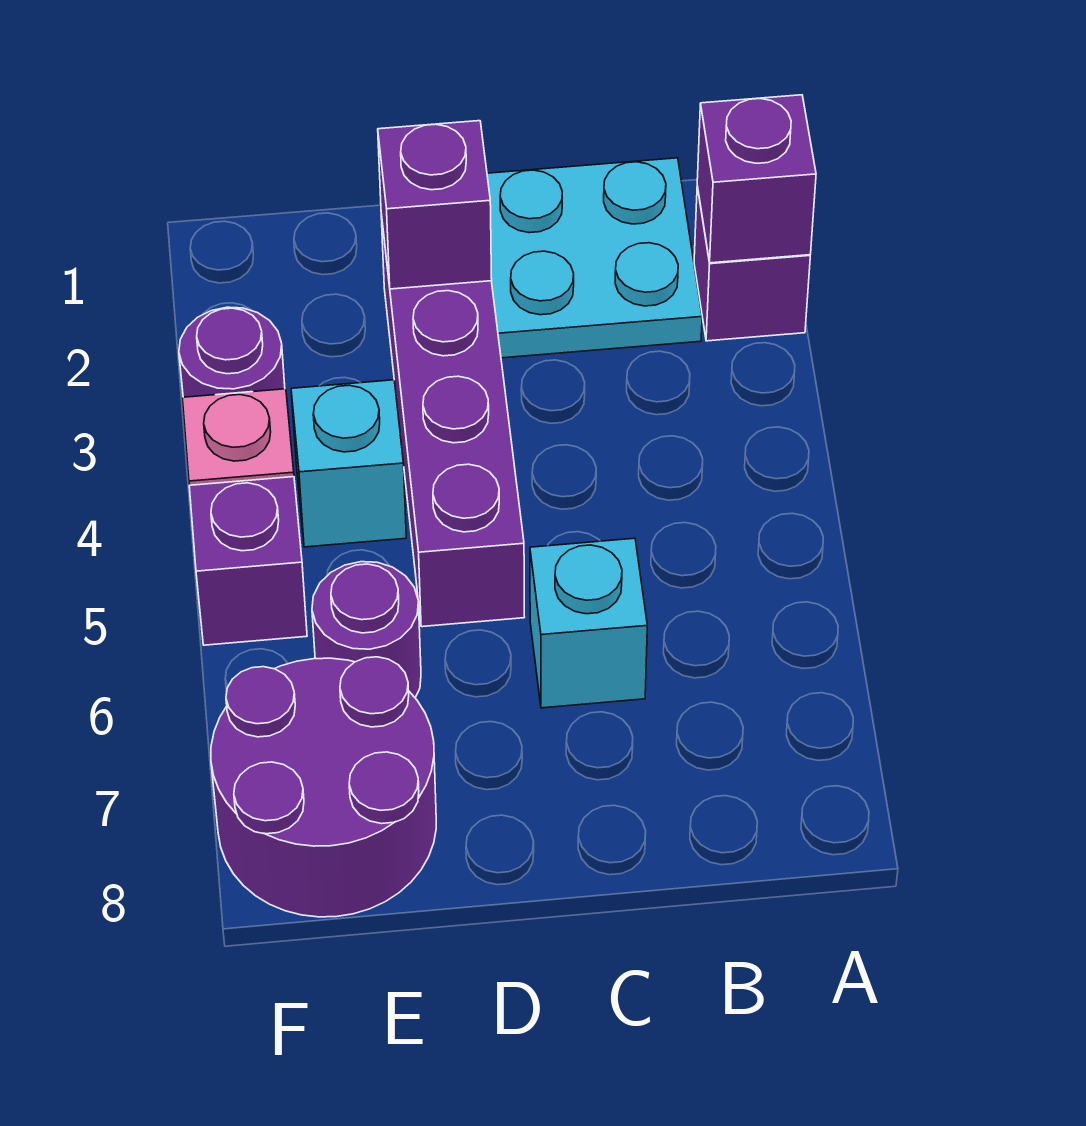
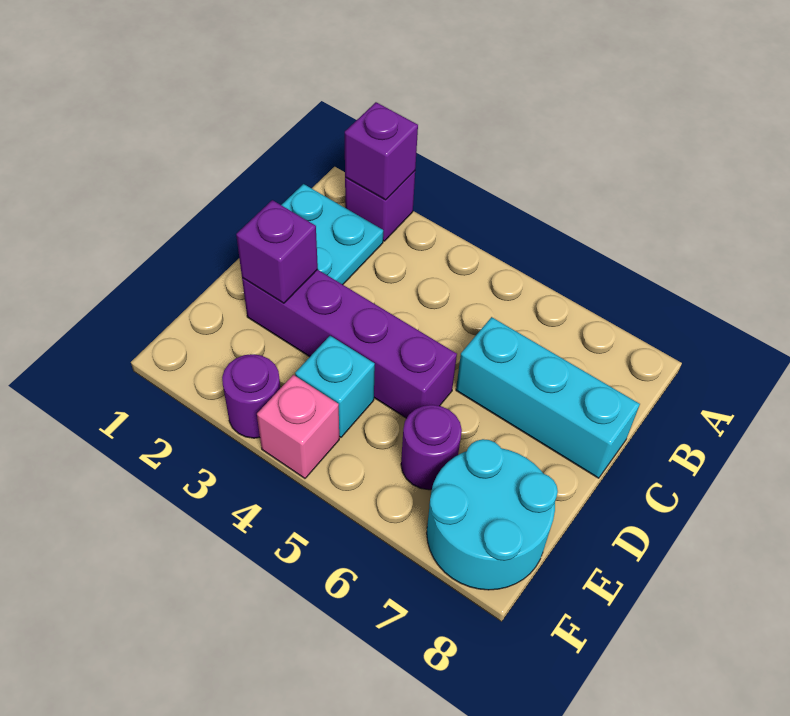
cyan 1x1 brick [530,538,647,708] -> cyan 1x3 brick [456,317,640,478]
purple 2x2 round brick [211,657,436,917] -> cyan 2x2 round brick [427,439,558,590]
purple 1x1 brick [189,477,307,645] -> none

